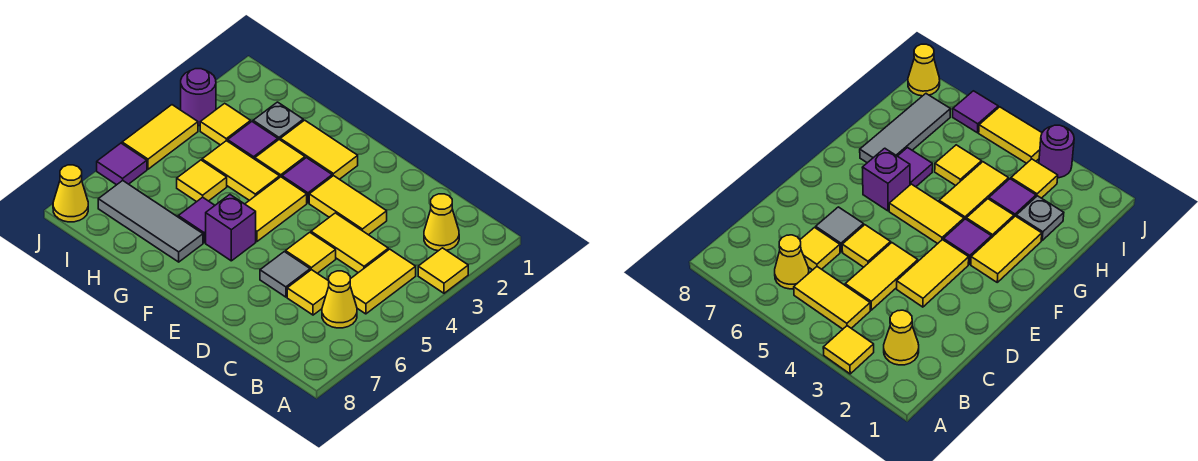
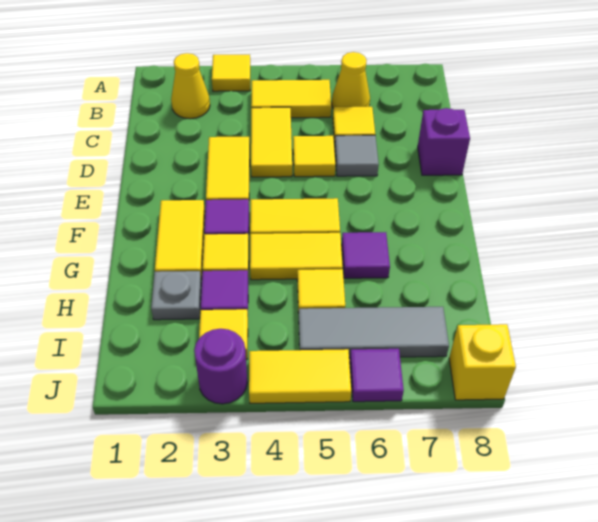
purple 1x1 brick [206,195,256,261] -> purple 1x1 brick moved to [418,108,470,175]
yellow 1x2 tile [202,141,280,200] -> yellow 1x2 tile turned to [250,233,343,280]
grey 1x3 tile [98,180,203,262] -> grey 1x3 tile turned to [299,307,449,358]
yellow 1x1 cone [53,165,88,222] -> yellow 1x1 brick [449,324,516,400]

